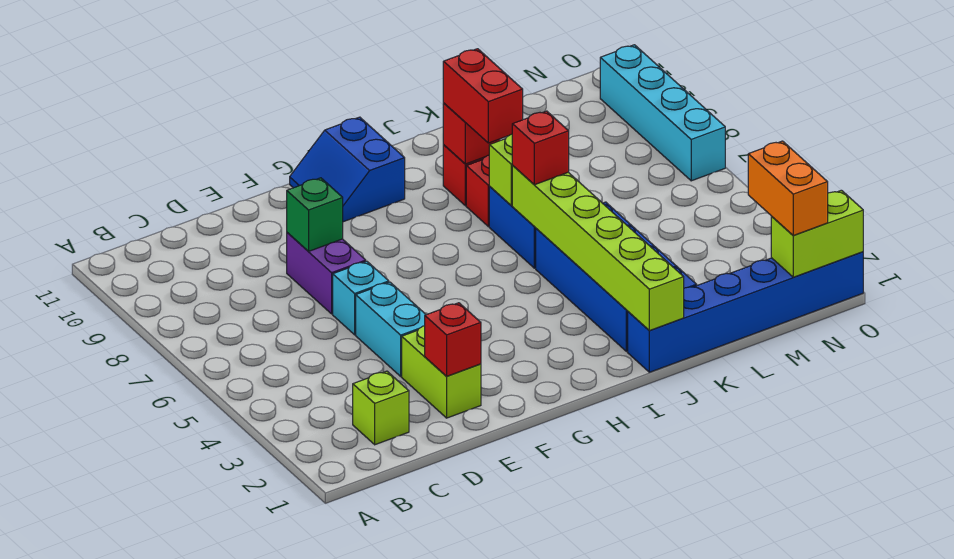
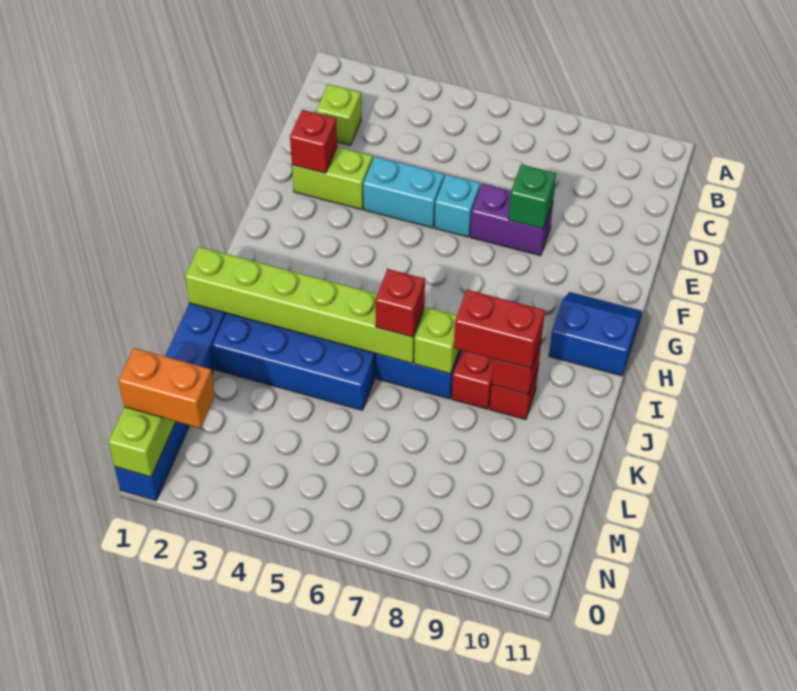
cyan 1x4 brick [600,45,725,181] -> none

